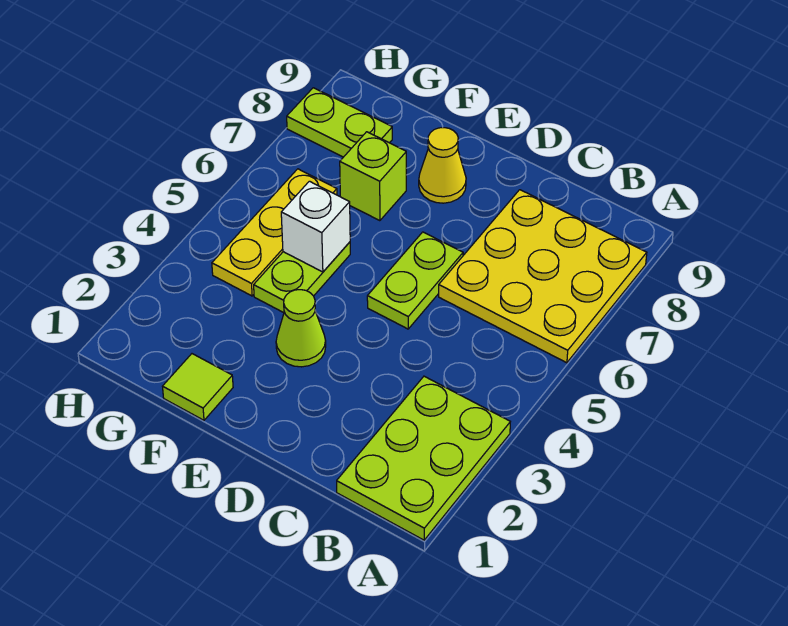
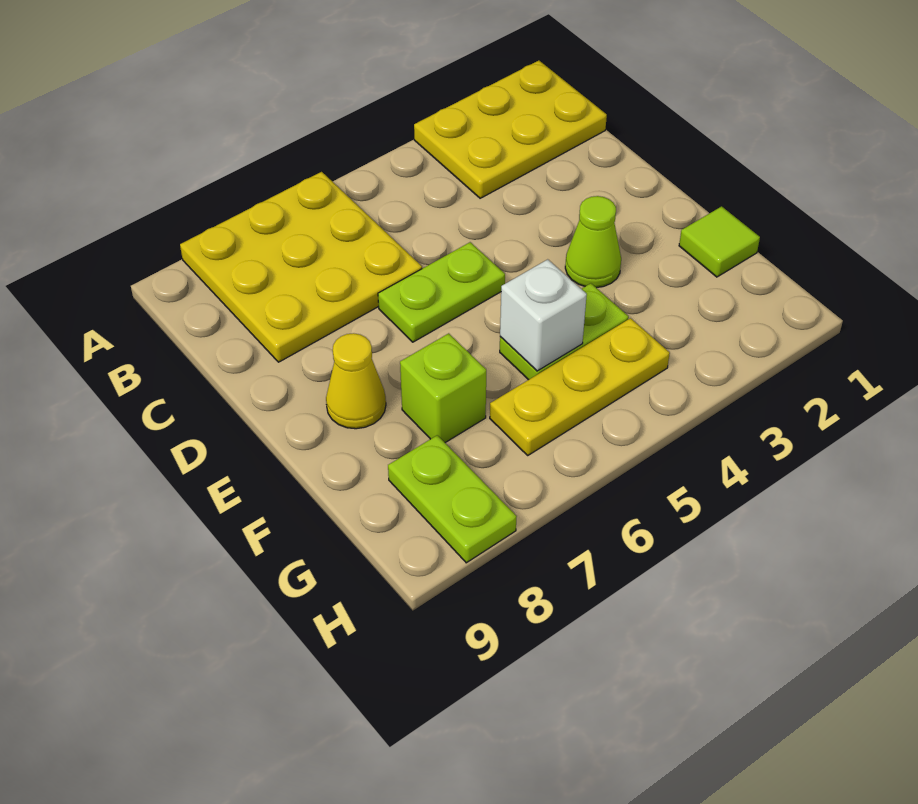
lime 2x3 plate [337,376,510,540] -> yellow 2x3 plate [414,60,607,198]

